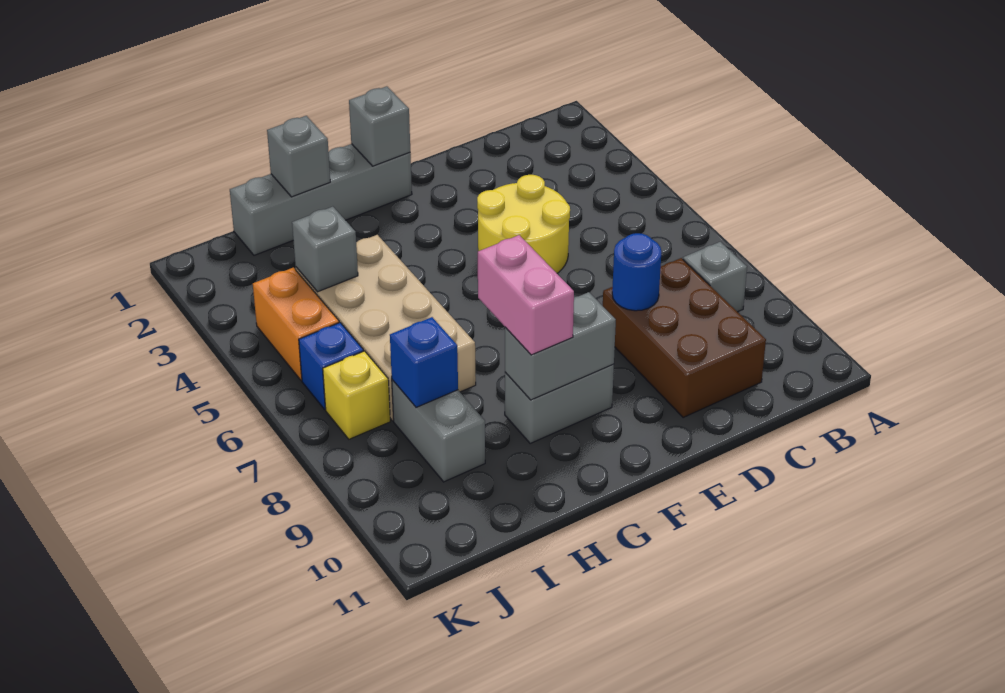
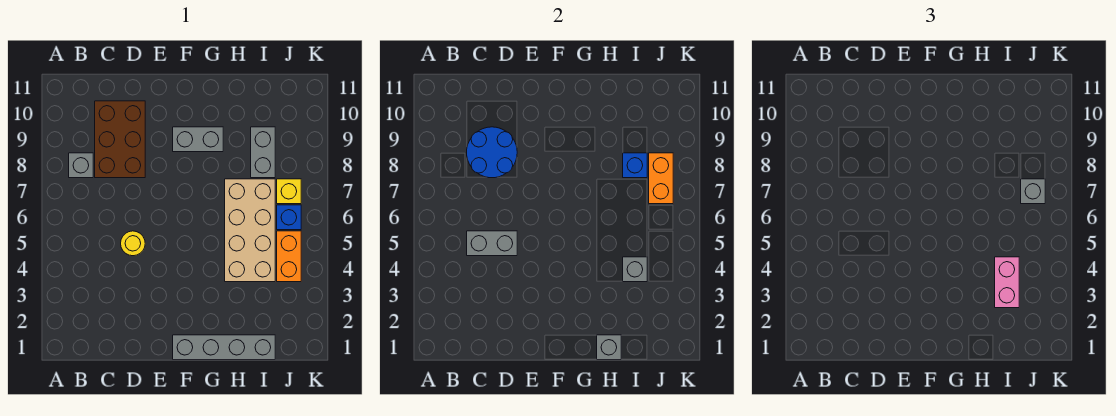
yellow 2x2 round brick [477,175,570,273] -> yellow 1x1 round brick [121,231,145,256]
blue 1x1 round brick [612,233,661,311] -> blue 2x2 round brick [467,127,517,178]
grey 1x1 brick [349,86,410,166] -> grey 1x1 brick moved to [1021,179,1045,204]
grey 1x2 brick [505,292,616,400] -> grey 1x2 brick moved to [467,231,517,256]
pink 1x2 brick [478,235,574,355] -> pink 1x2 brick moved to [995,257,1019,308]
none -> orange 1x2 brick [649,153,673,204]

